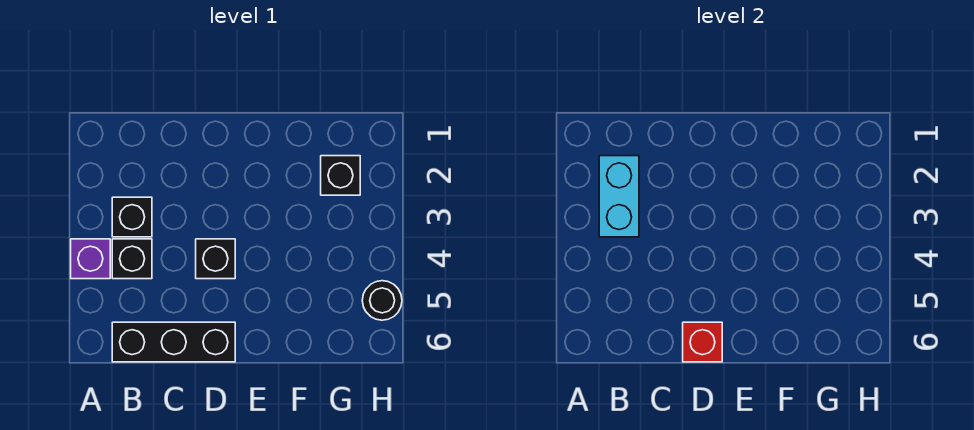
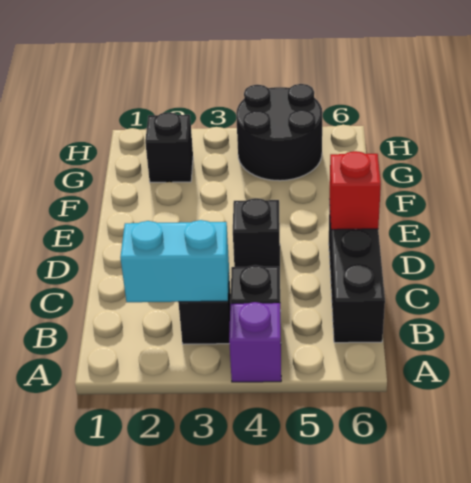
black 1x1 round brick [362,281,402,320] -> black 2x2 round brick [236,84,323,181]

